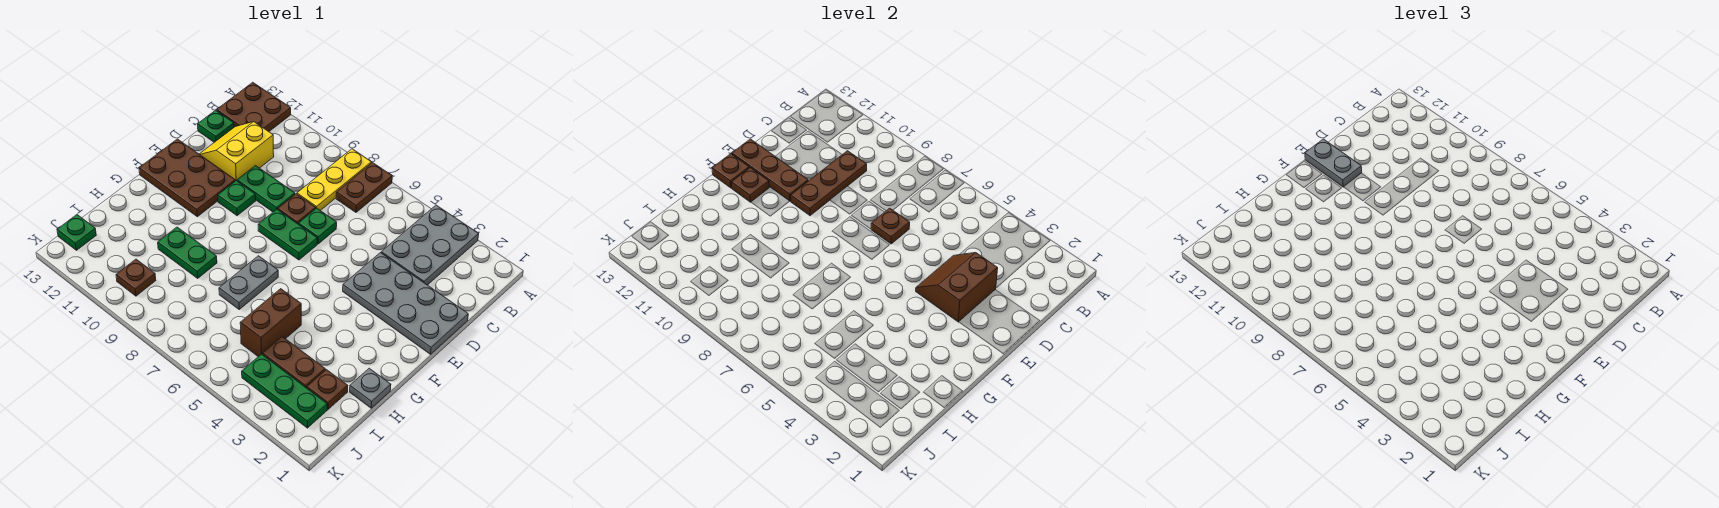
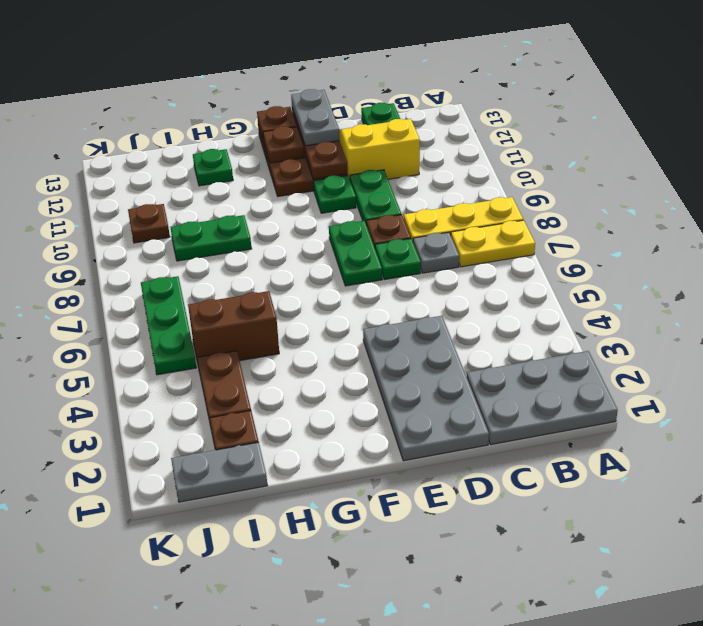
grey 2x3 plate [381,205,479,285] -> grey 2x3 plate moved to [467,351,618,445]
brown 1x2 plate [336,163,392,212] -> yellow 1x2 plate [451,220,535,267]
brown 2x2 plate [217,82,291,132] -> none
brown 1x3 plate [791,151,867,216] -> none
brown 2x2 slope [916,253,998,322] -> none
brown 1x1 plate [871,208,910,244] -> none
grey 1x2 plate [219,256,278,309] -> grey 1x2 plate moved to [171,442,267,502]
grey 1x1 plate [350,368,391,408] -> grey 1x1 plate moved to [413,232,459,273]
green 1x2 plate [158,227,217,278] -> green 1x2 plate turned to [170,215,252,261]
green 1x3 plate [242,354,327,428] -> green 1x3 plate moved to [141,276,196,375]
green 1x1 plate [57,215,96,250] -> green 1x1 plate moved to [193,149,233,186]

